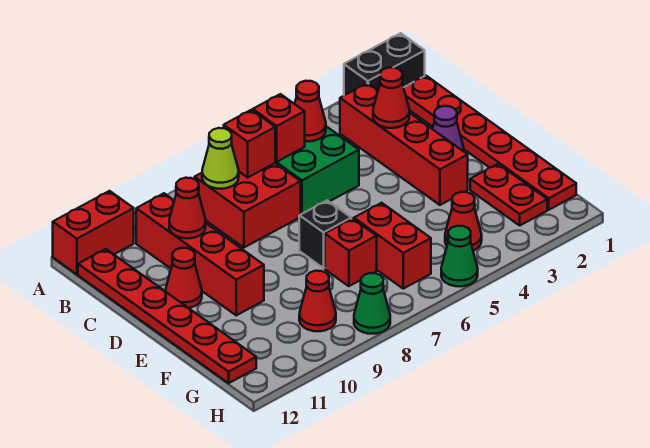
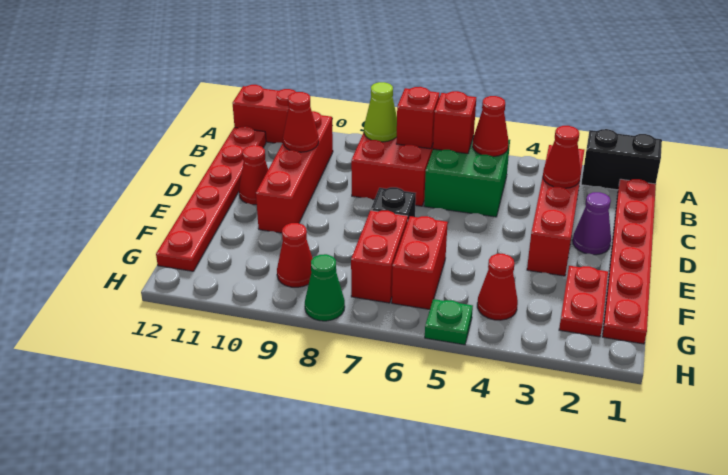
red 1x1 brick [325,219,377,286] -> red 1x2 brick [351,211,408,303]
green 1x1 cone [441,226,478,286] -> green 1x1 plate [425,299,473,345]

